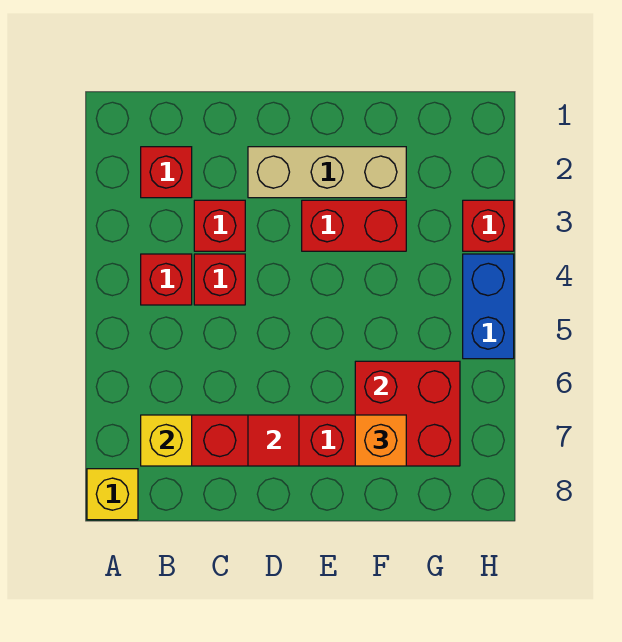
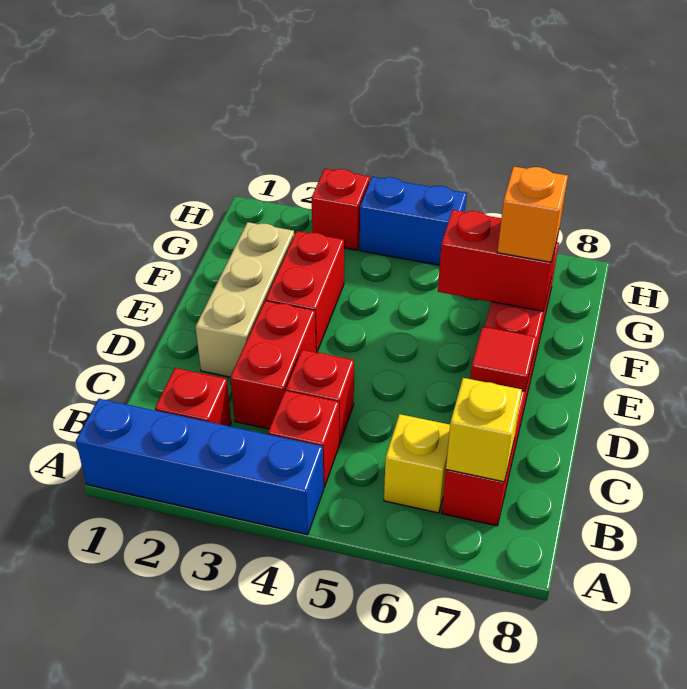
none -> blue 1x4 brick [76,399,324,535]
yellow 1x1 brick [87,469,138,520] -> yellow 1x1 brick moved to [384,414,450,513]
red 1x1 brick [194,200,245,251] -> red 1x2 brick [230,301,316,429]
red 2x2 brick [355,361,460,466] -> red 1x2 brick [438,210,559,311]

